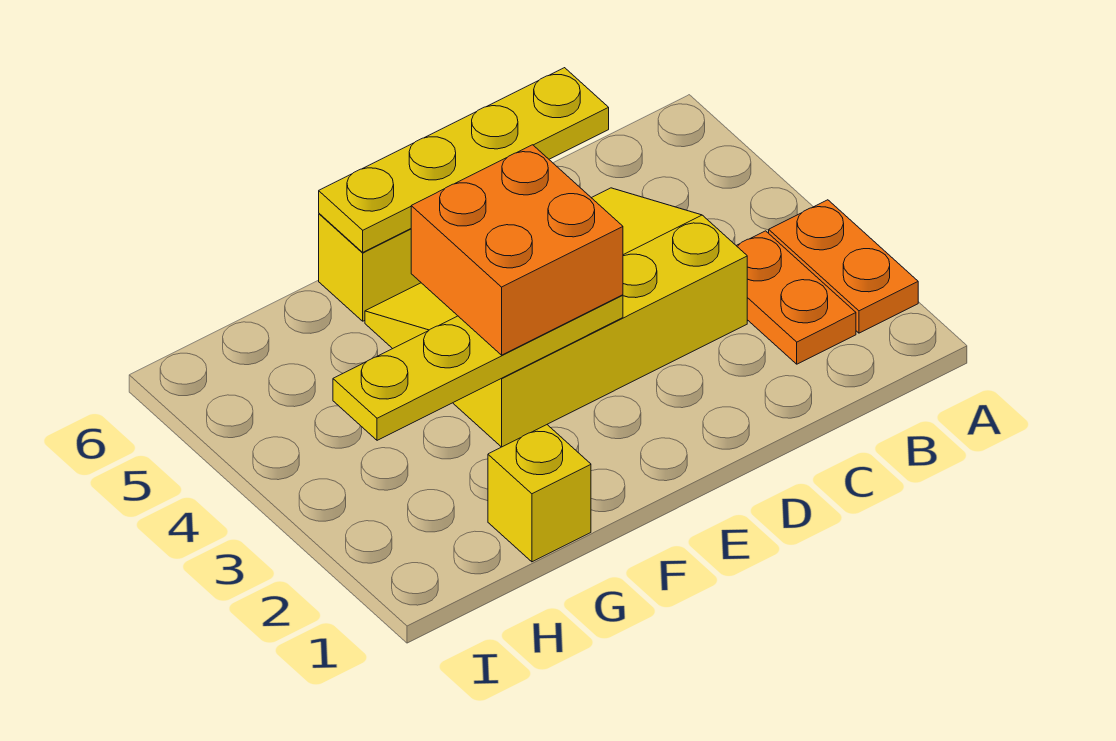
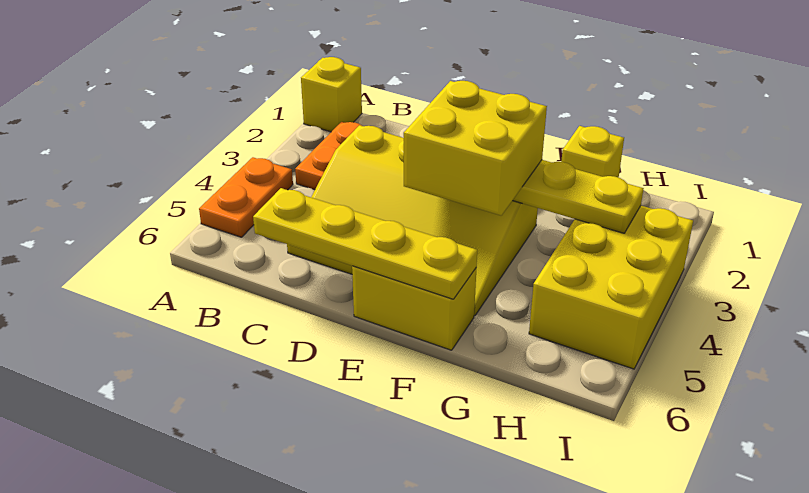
none -> yellow 1x1 brick [301,57,362,132]
orange 1x2 plate [769,200,918,333] -> orange 1x2 plate moved to [199,157,293,237]
orange 2x2 brick [411,145,623,355] -> yellow 2x2 brick [404,81,547,216]
none -> yellow 2x3 brick [529,206,693,369]

